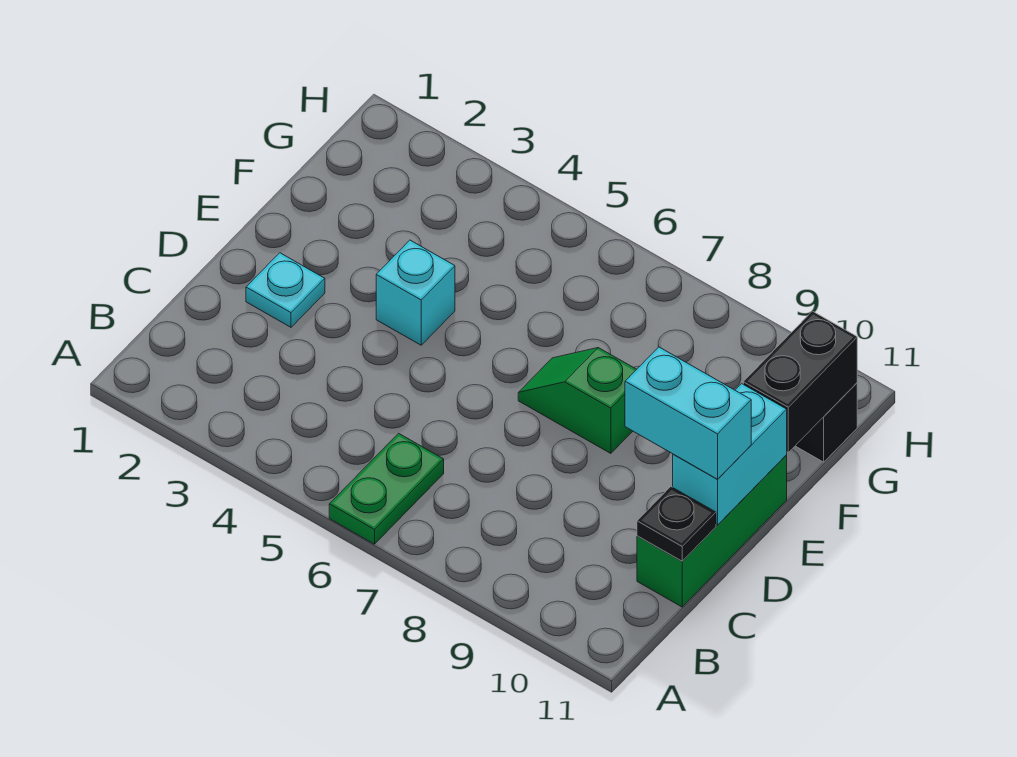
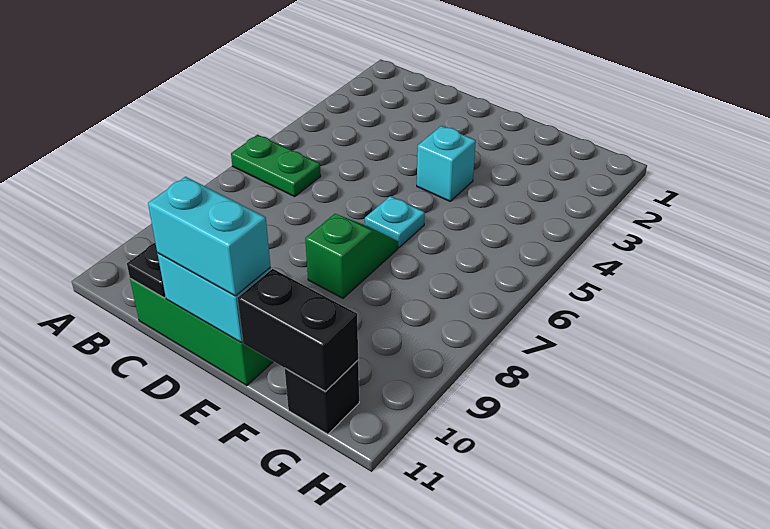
cyan 1x1 plate [246,253,325,327] -> cyan 1x1 plate moved to [365,196,425,247]
cyan 1x2 brick [625,347,751,479] -> cyan 1x2 brick turned to [148,177,271,296]

